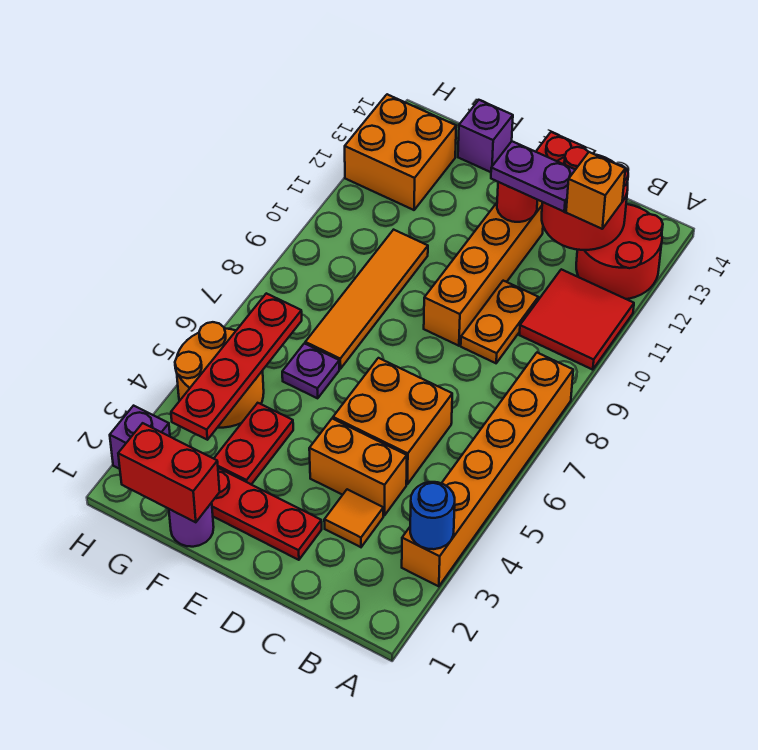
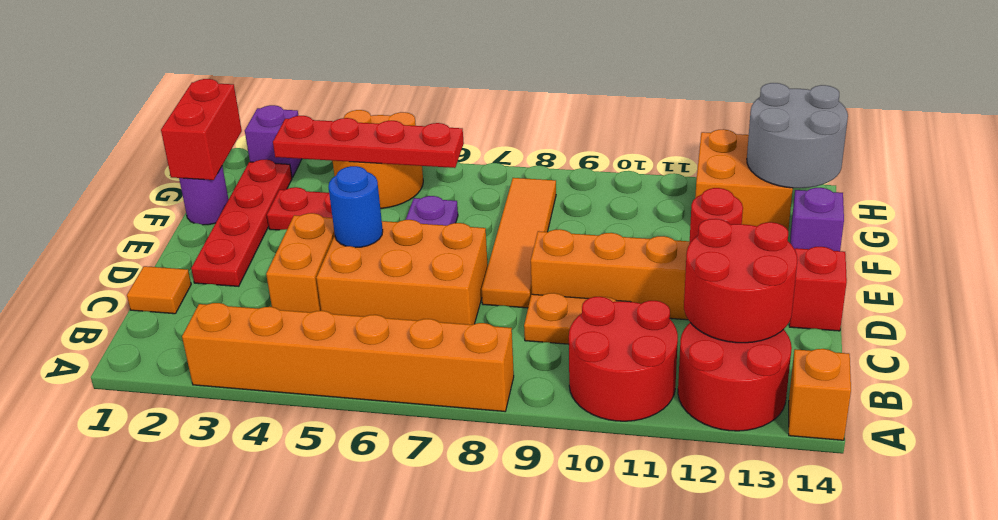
blue 1x1 round brick [410,482,455,549] -> blue 1x1 round brick moved to [328,166,383,248]
red 2x2 tile [519,269,634,370] -> red 2x2 round brick [569,297,678,421]
orange 1x1 brick [566,152,625,229] -> orange 1x1 brick moved to [789,349,851,440]
orange 1x1 tile [324,489,383,547] -> orange 1x1 tile moved to [127,266,191,314]
orange 2x2 brick [333,358,452,484] -> orange 2x3 brick [316,220,488,325]
purple 1x2 plate [491,141,575,212] -> none
orange 1x4 tile [305,230,428,369] -> orange 1x4 tile turned to [482,178,556,308]
none -> grey 2x2 round brick [747,83,848,188]

